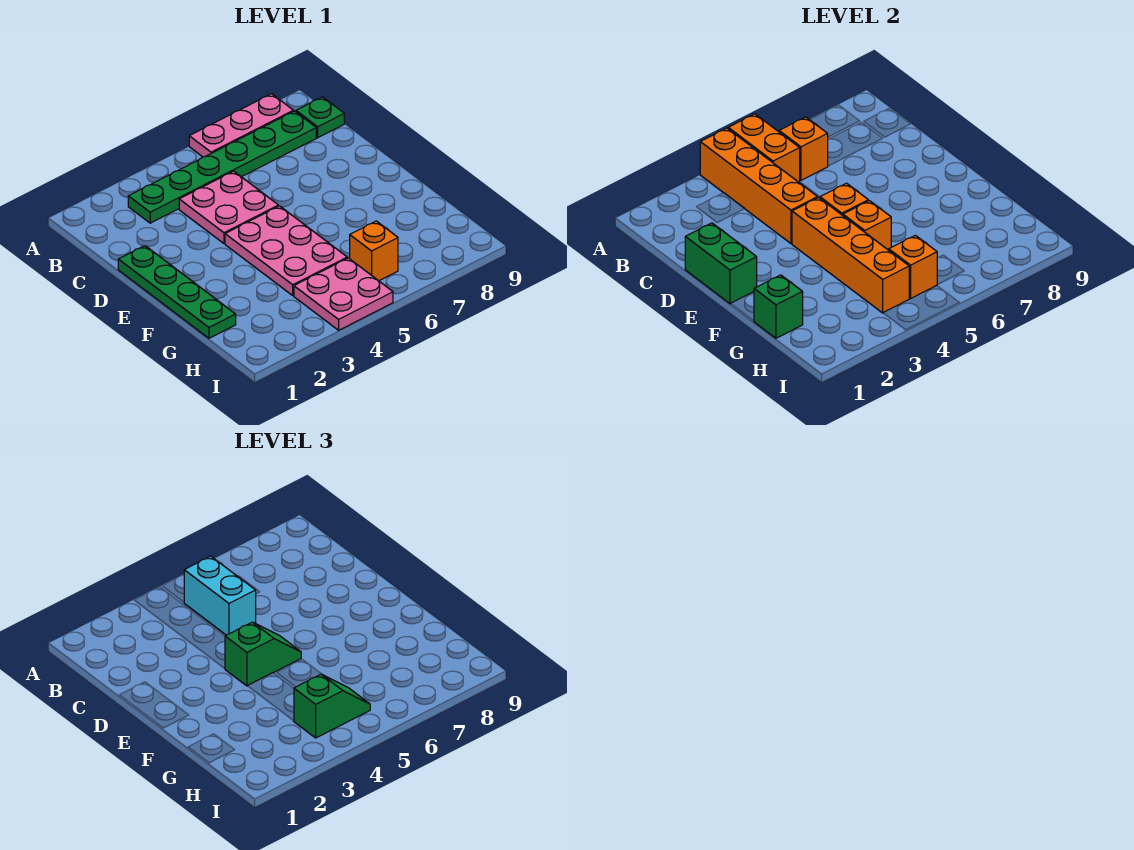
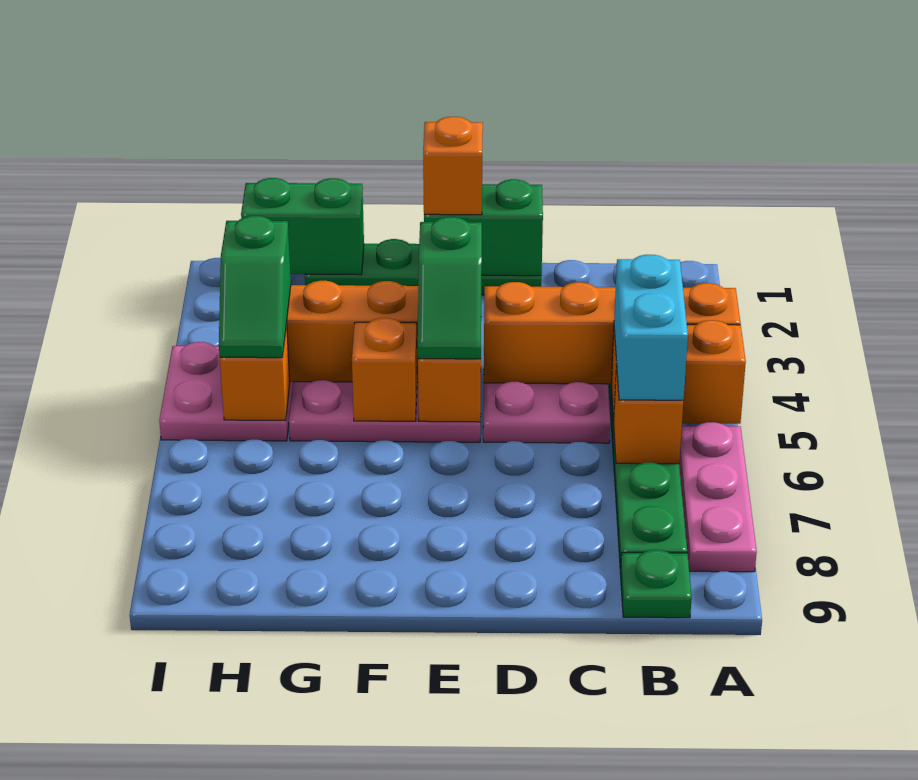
cyan 1x2 brick [184,556,256,635] -> cyan 1x2 brick turned to [614,255,688,400]
green 1x1 brick [754,275,803,338] -> green 1x2 brick [241,178,364,275]
orange 1x1 brick [350,221,398,281] -> orange 1x1 brick moved to [423,117,483,215]

